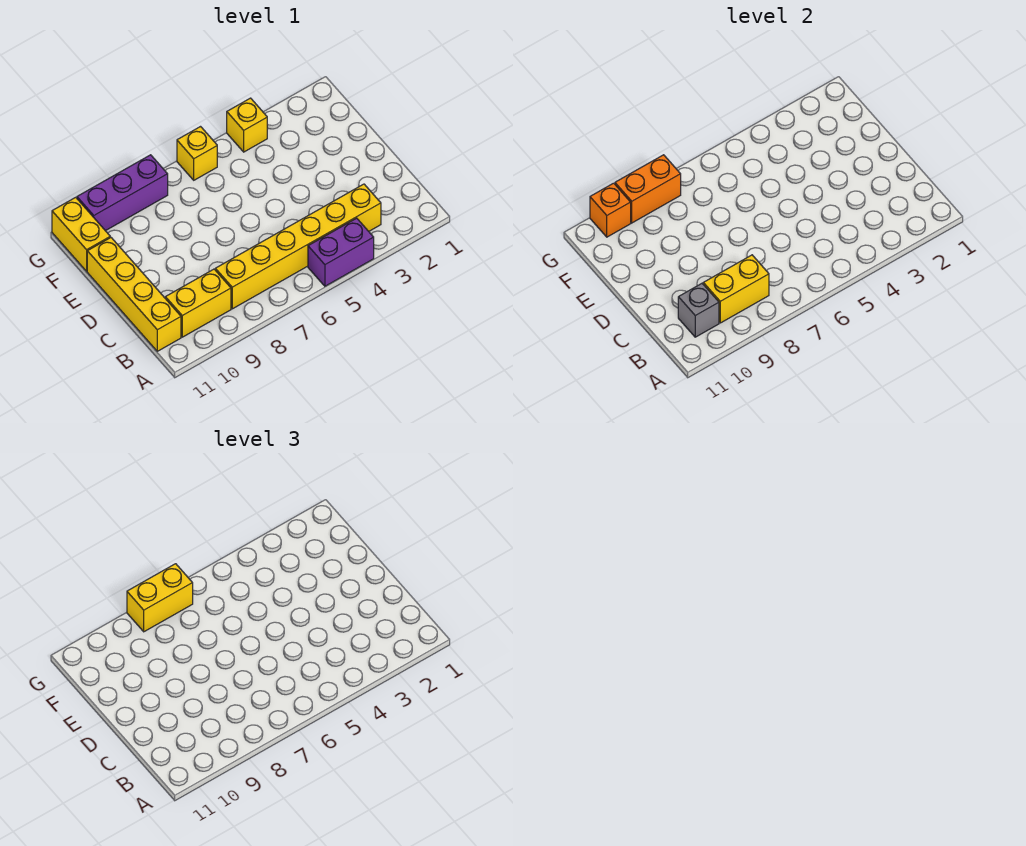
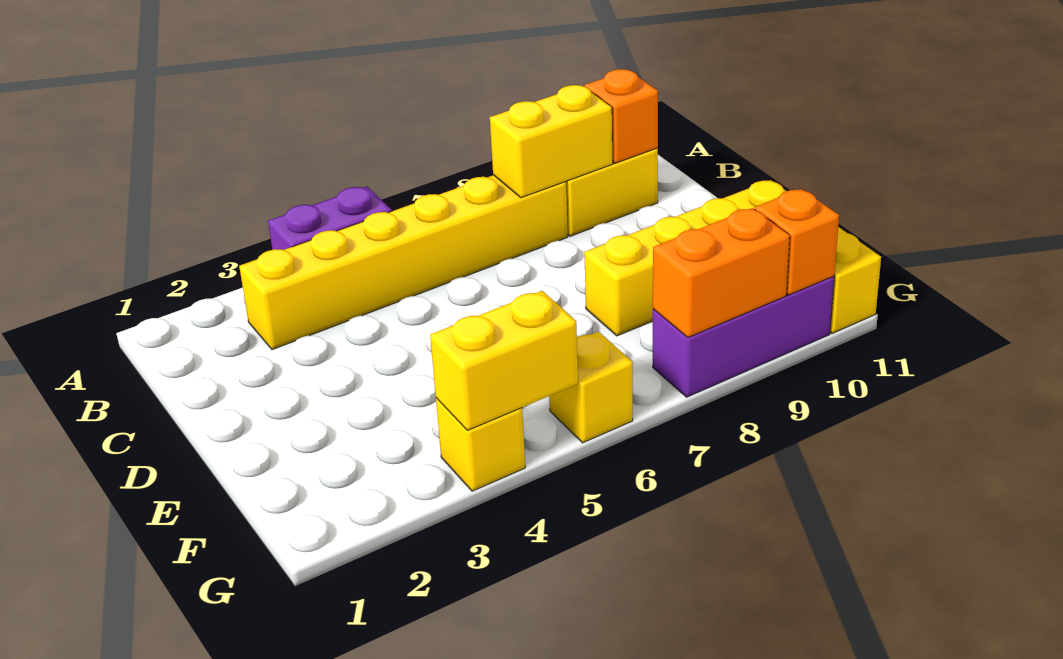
grey 1x1 brick [678,283,719,337] -> orange 1x1 brick [585,69,658,163]
yellow 1x4 brick [87,237,181,351] -> yellow 1x4 brick turned to [584,180,786,336]
yellow 1x2 brick [127,564,193,632] -> yellow 1x2 brick moved to [430,291,578,430]

